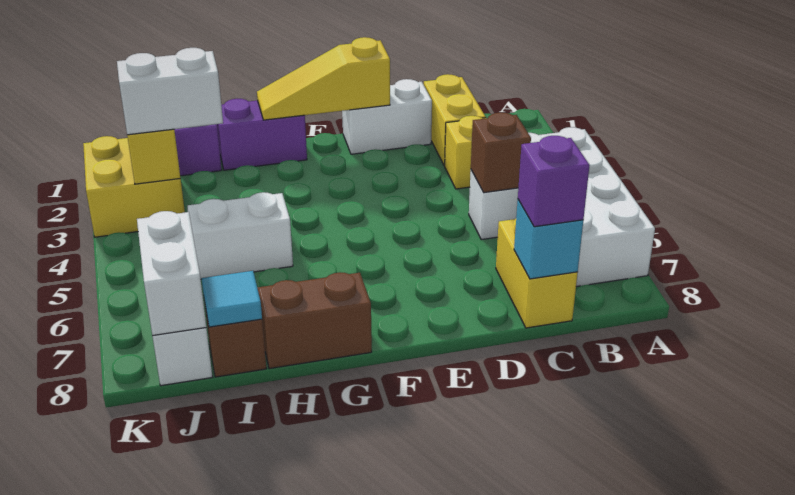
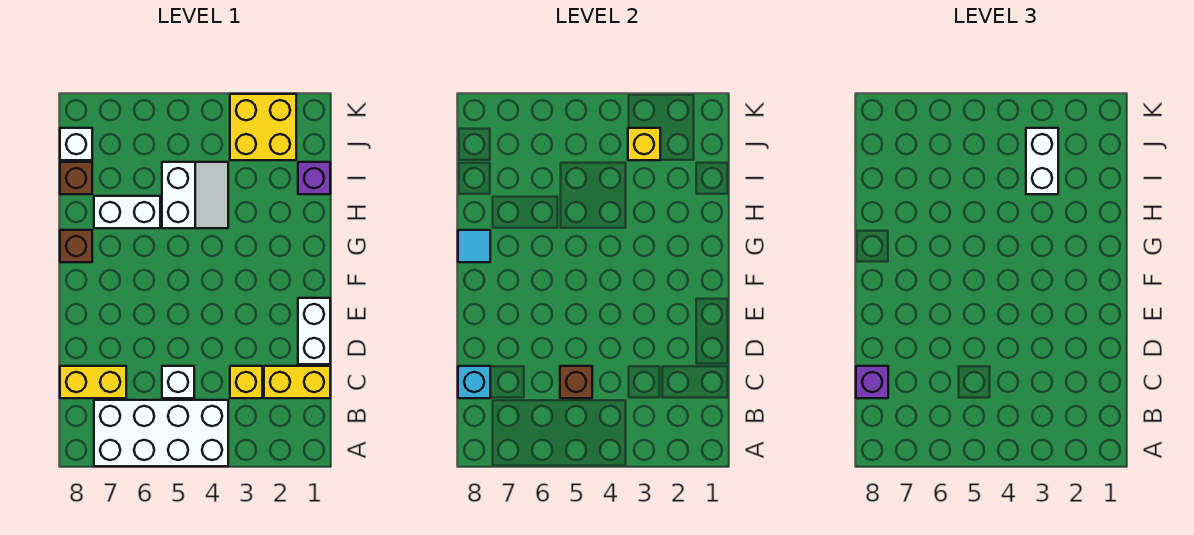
yellow 1x3 slope [257,37,390,120] -> none
purple 1x2 brick [217,99,307,170] -> none
brown 1x2 brick [257,272,372,369] -> brown 1x1 brick [60,230,92,262]
cyan 1x1 tile [201,271,262,327] -> cyan 1x1 tile moved to [458,230,490,262]
white 1x2 brick [137,211,206,336] -> white 1x2 brick moved to [94,196,160,228]

